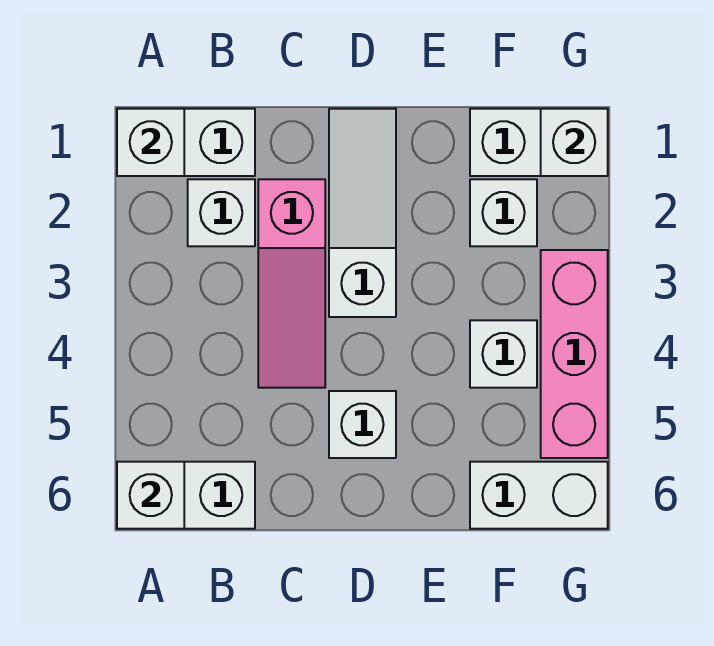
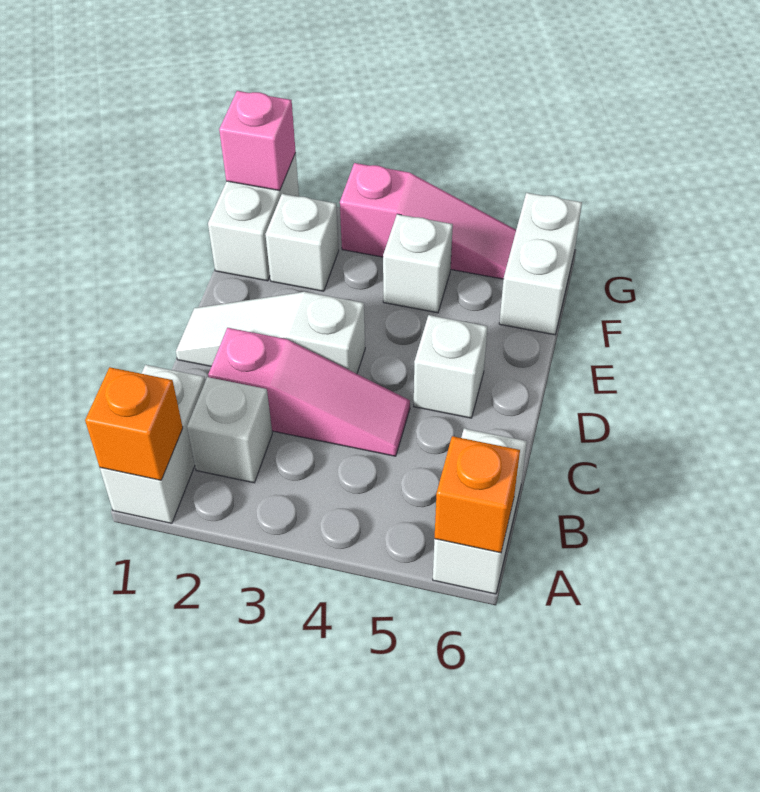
white 1x1 brick [117,109,184,176] -> orange 1x1 brick [85,367,183,480]
white 1x1 brick [117,462,184,529] -> orange 1x1 brick [434,436,520,553]
white 1x1 brick [541,109,608,176] -> pink 1x1 brick [219,91,296,191]
pink 1x3 brick [541,250,608,458] -> pink 1x3 slope [340,163,516,279]

